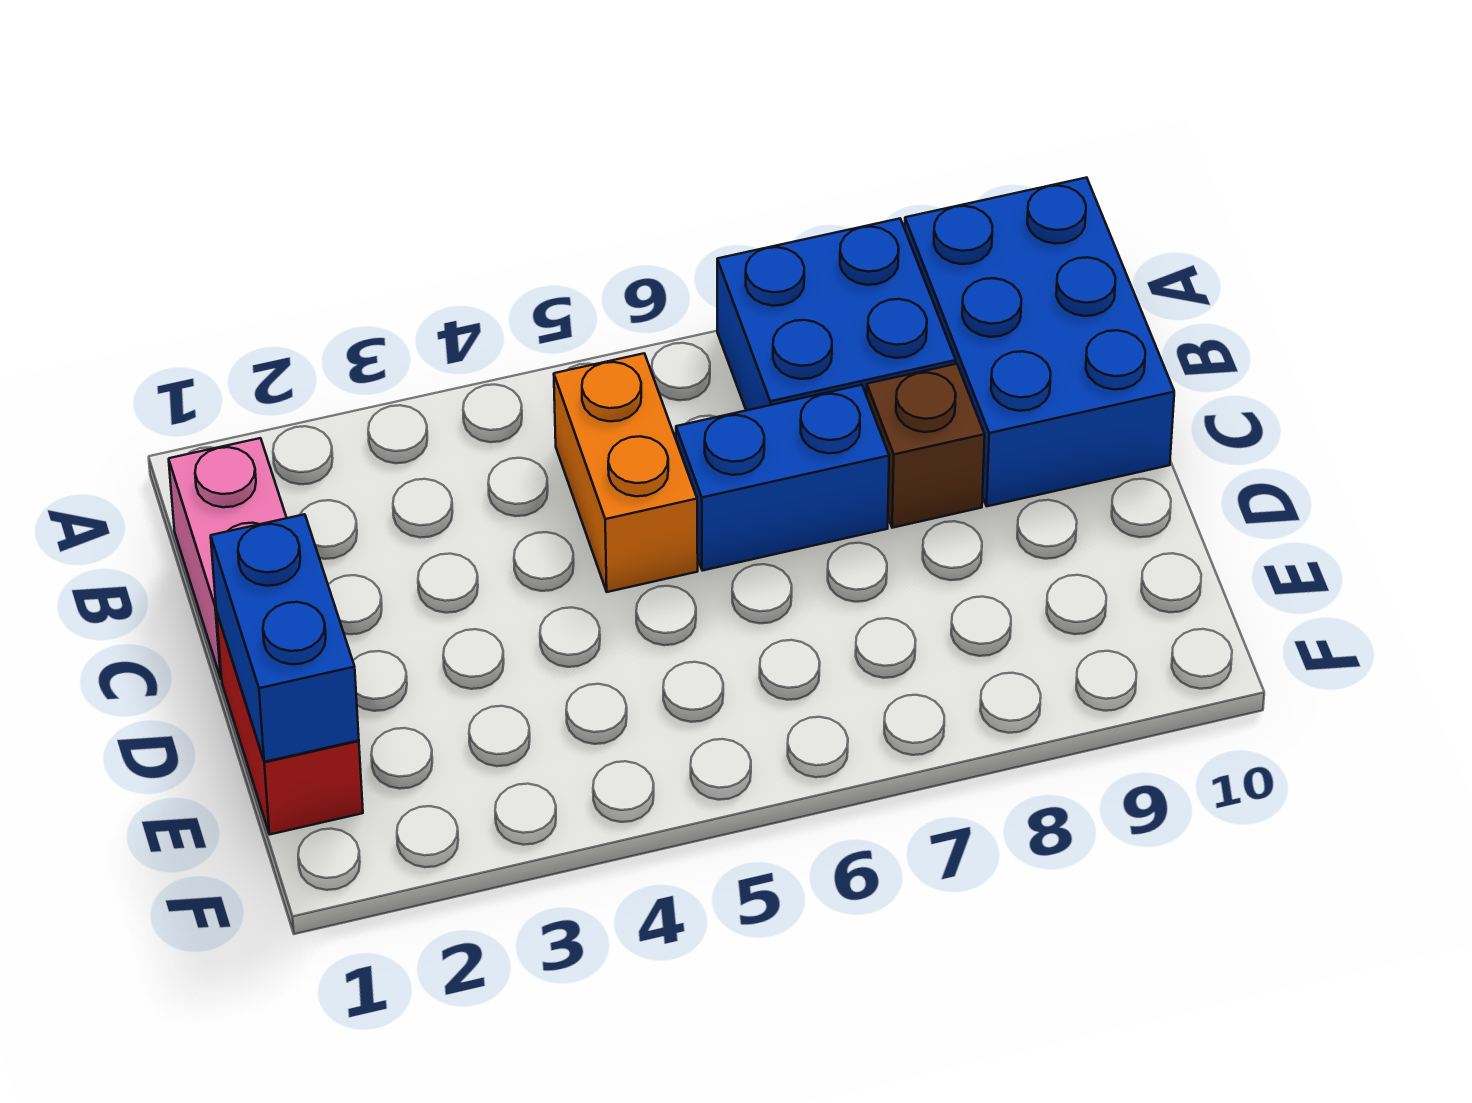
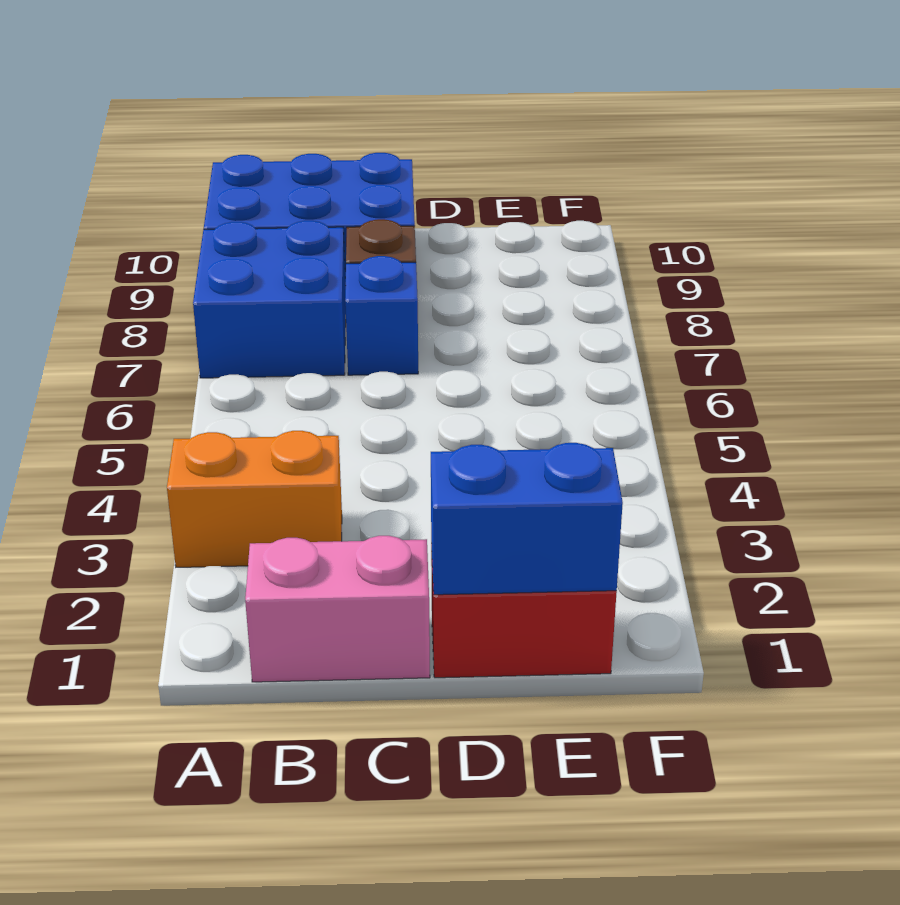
orange 1x2 brick [554,353,698,592] -> orange 1x2 brick moved to [167,431,342,567]
blue 1x2 brick [676,385,889,571] -> blue 1x1 brick [345,256,418,375]

